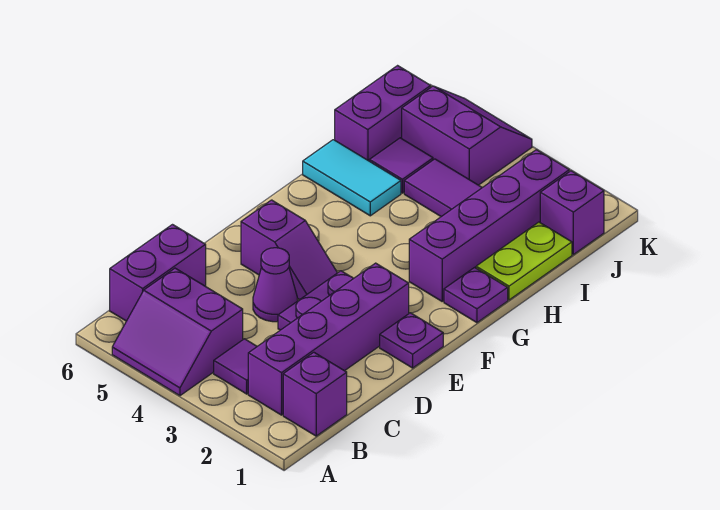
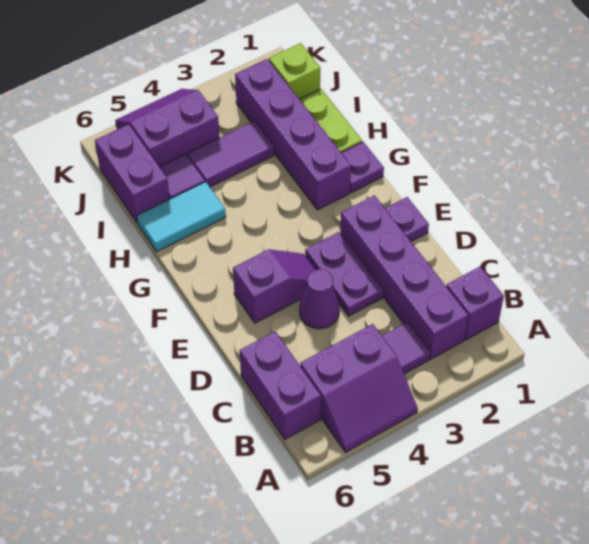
purple 1x1 brick [540,171,604,254] -> lime 1x1 brick [269,43,320,99]

